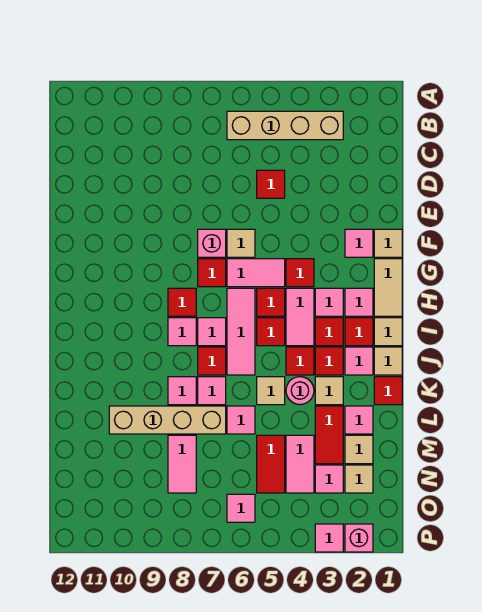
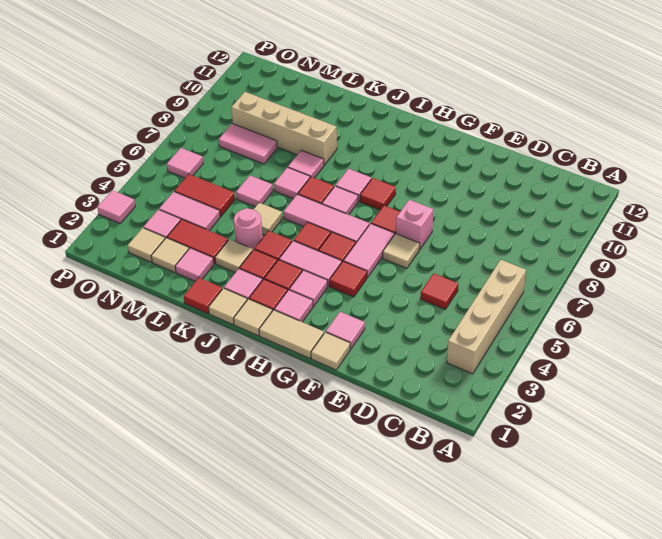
tan 1x4 brick [109,406,226,434] -> tan 1x4 brick turned to [231,92,337,165]
pink 1x1 brick [345,524,373,552] -> none

